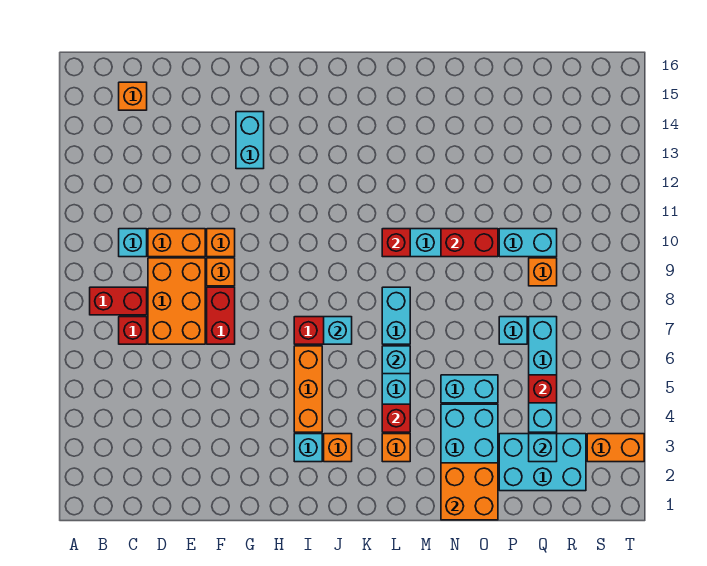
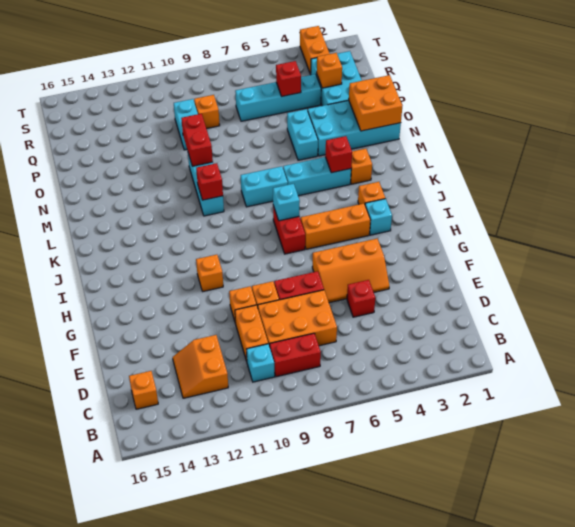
red 1x2 brick [90,287,147,315] -> red 1x2 brick turned to [270,333,321,377]
red 1x1 brick [119,317,147,344] -> red 1x1 brick moved to [347,280,375,317]
none -> orange 2x2 slope [173,335,228,398]
none -> orange 2x3 slope [312,238,389,303]
cyan 1x2 brick [236,112,264,169] -> none
none -> orange 1x1 brick [196,255,223,291]
cyan 1x1 brick [382,346,410,374] -> none
cyan 1x1 brick [499,317,527,344] -> none
cyan 1x1 brick [529,434,557,462] -> orange 1x1 brick [317,53,342,88]

